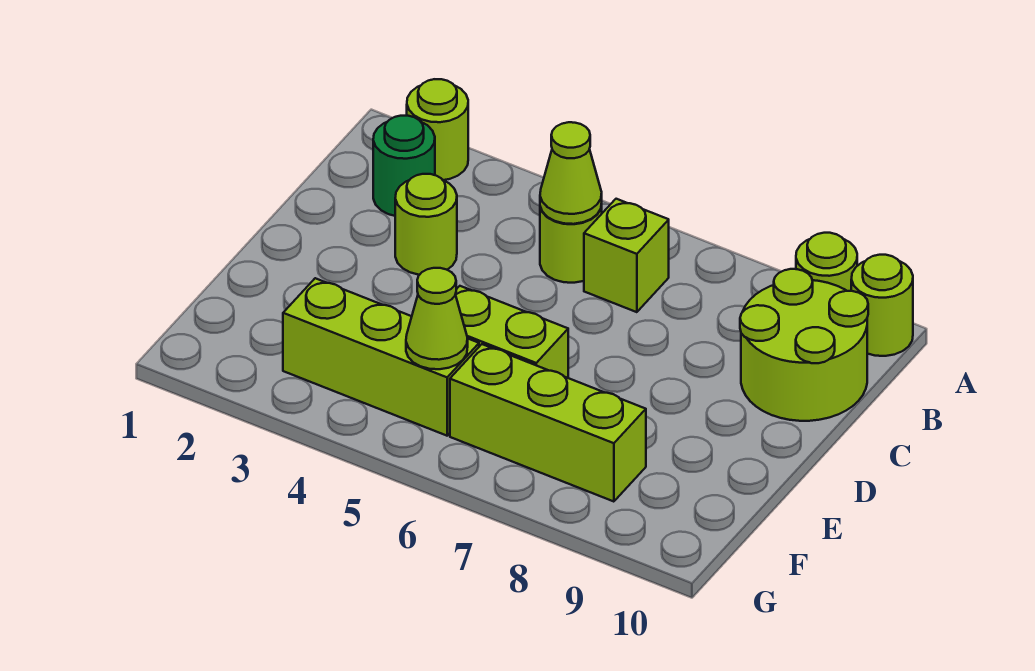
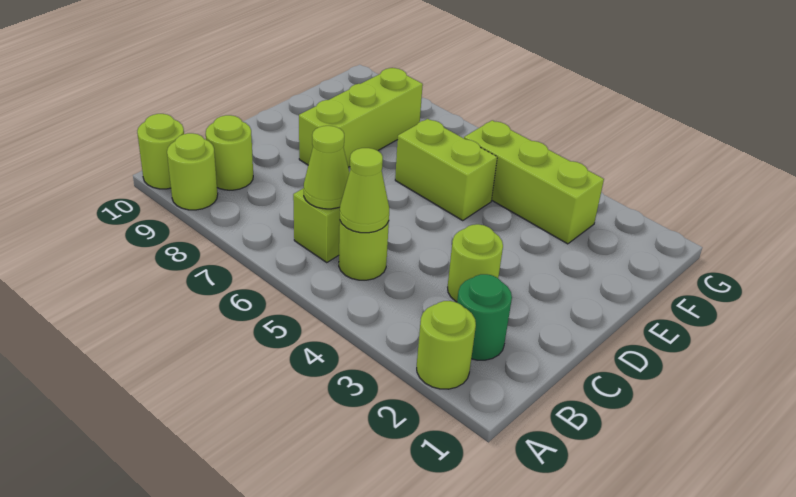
lime 2x2 round brick [740,269,868,421] -> lime 1x1 round brick [206,115,253,190]
lime 1x1 cone [406,268,468,369] -> lime 1x1 cone moved to [304,126,349,209]
lime 1x3 brick [450,344,646,502] -> lime 1x3 brick turned to [299,68,423,167]

